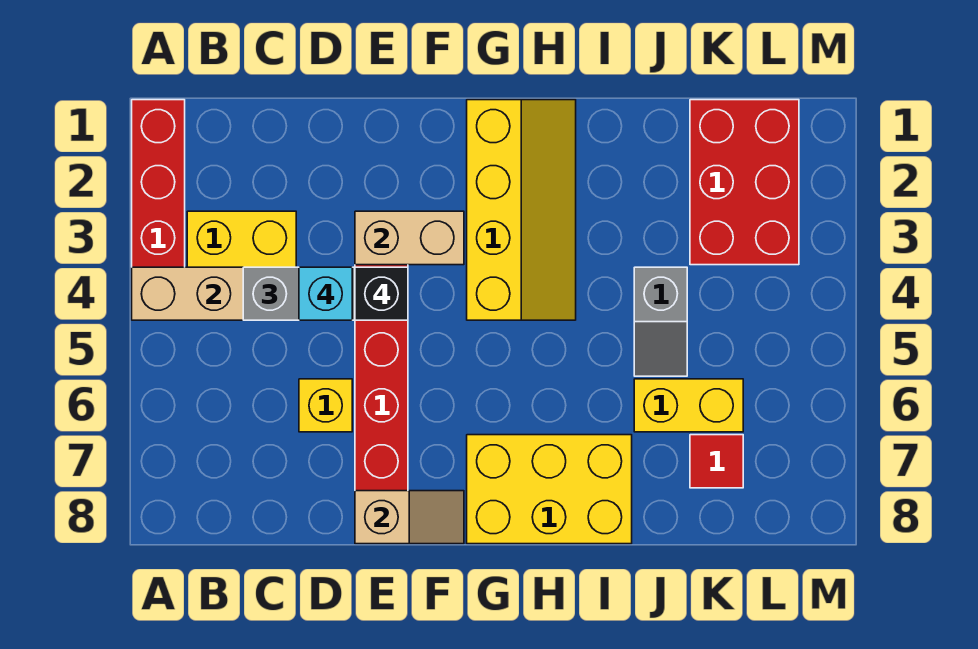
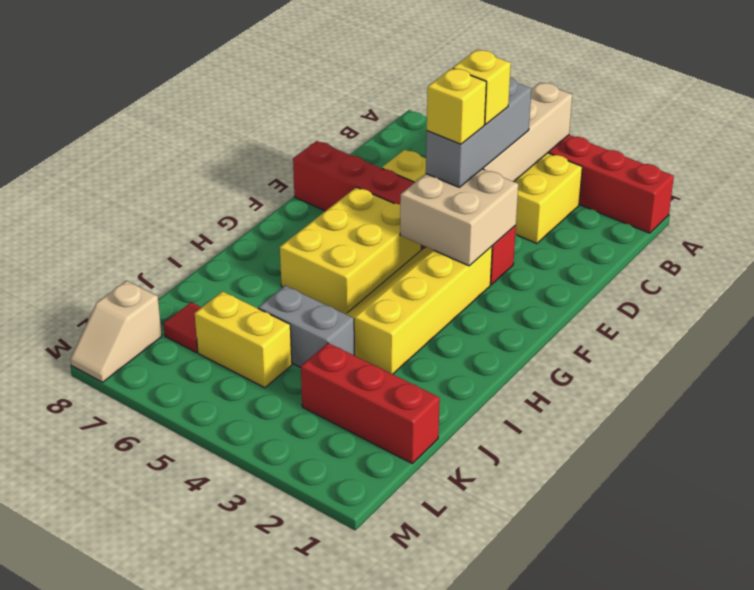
cyan 1x1 brick [299,267,352,320] -> yellow 1x1 brick [453,50,511,125]
tan 1x2 brick [355,211,464,265] -> tan 2x2 brick [400,169,518,266]
black 1x1 brick [355,267,408,320] -> yellow 1x1 brick [427,68,486,144]
tan 1x2 slope [355,491,464,544] -> tan 1x2 slope moved to [71,281,162,382]
yellow 2x4 slope [467,100,576,320] -> yellow 2x4 slope turned to [346,246,492,374]
yellow 2x3 brick [467,435,632,544] -> yellow 2x3 brick moved to [280,187,421,314]
grey 1x2 slope [634,267,687,376] -> grey 1x2 brick [258,286,354,368]
yellow 1x2 brick [634,379,743,432] -> yellow 1x2 brick turned to [195,291,292,388]
red 2x3 brick [690,100,799,265] -> red 1x3 brick [301,343,440,463]

